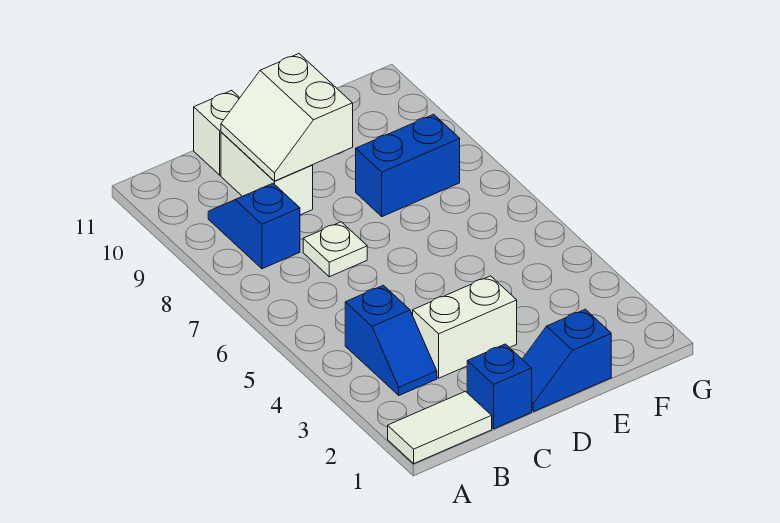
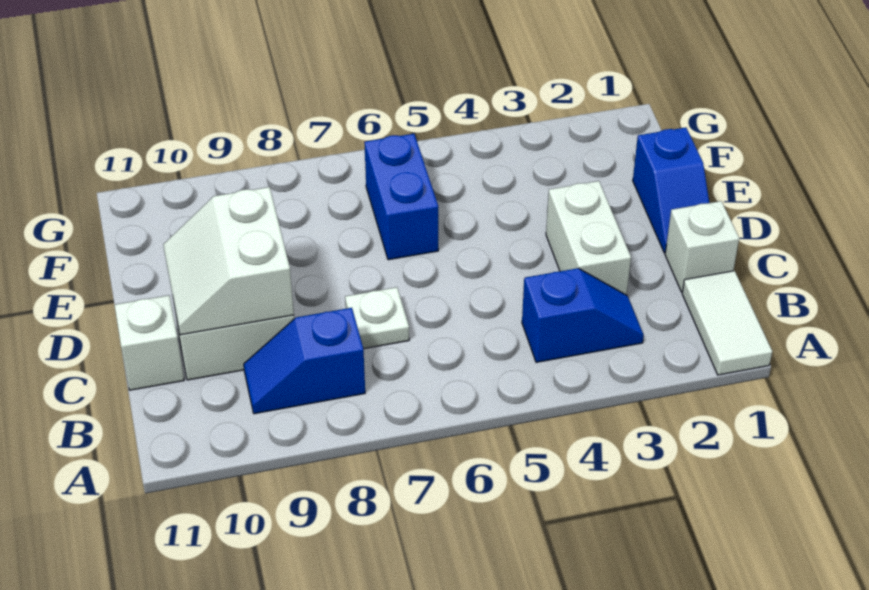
blue 1x1 brick [467,344,532,429] -> white 1x1 brick [665,201,739,292]
white 2x2 slope [221,54,353,181] -> white 2x2 slope turned to [163,187,294,335]
blue 1x2 brick [356,114,460,217] -> blue 1x2 brick moved to [364,134,438,260]

